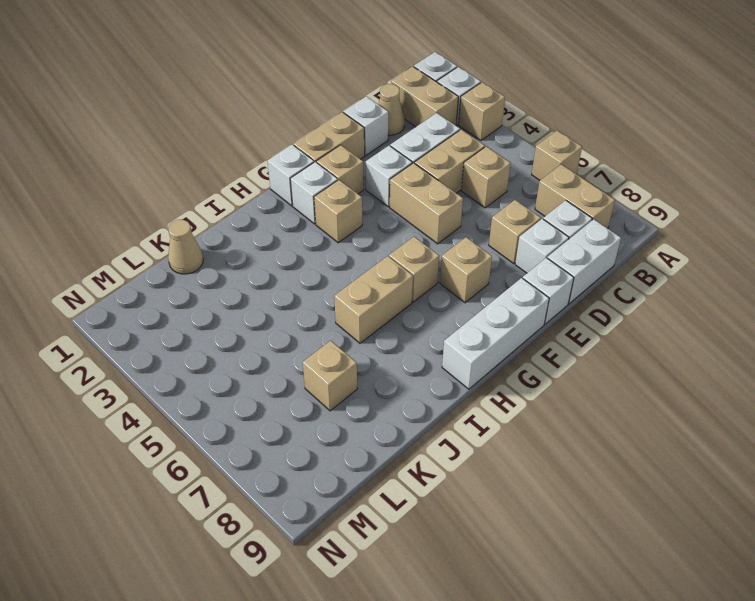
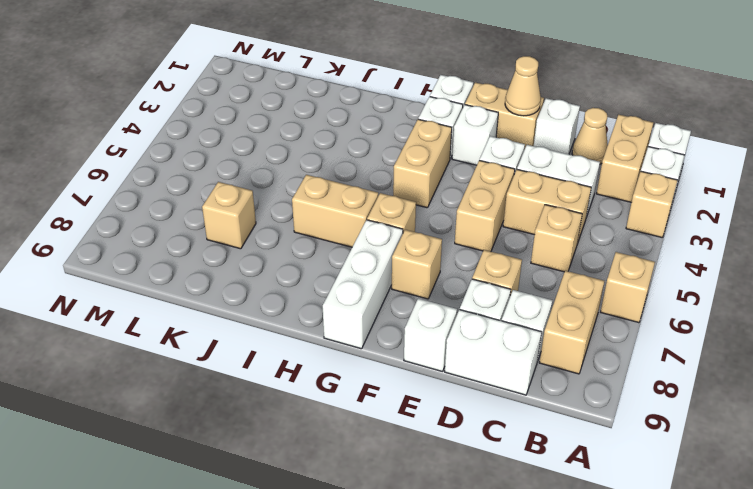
tan 1x1 brick [316,145,364,194] -> white 1x1 brick [452,105,498,165]
white 1x3 brick [442,278,549,389] -> white 1x3 brick turned to [323,220,403,349]
tan 1x1 brick [314,180,362,243] -> tan 1x2 brick [393,119,452,208]
tan 1x1 cone [168,220,203,274] -> tan 1x1 cone moved to [505,56,541,116]

